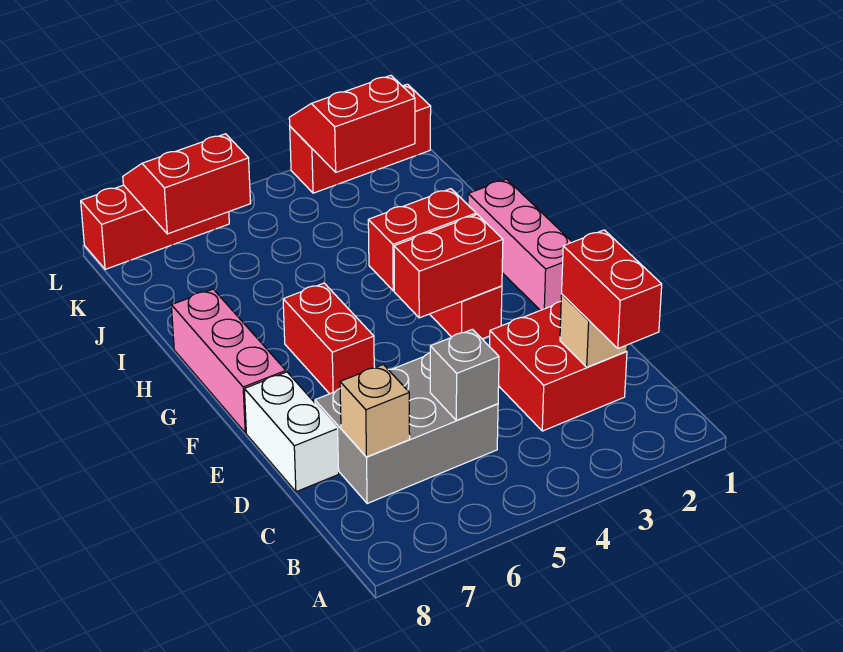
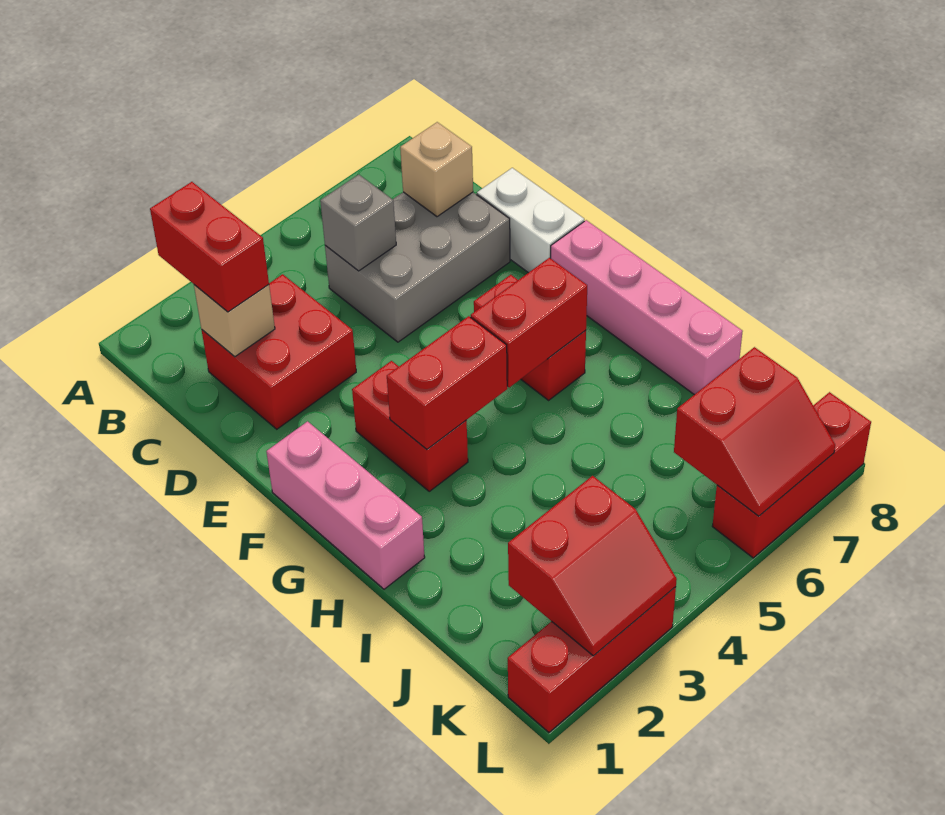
red 1x2 brick [394,214,503,318] -> red 1x2 brick moved to [471,258,587,387]
pink 1x3 brick [171,289,286,433] -> pink 1x4 brick [551,220,743,395]

